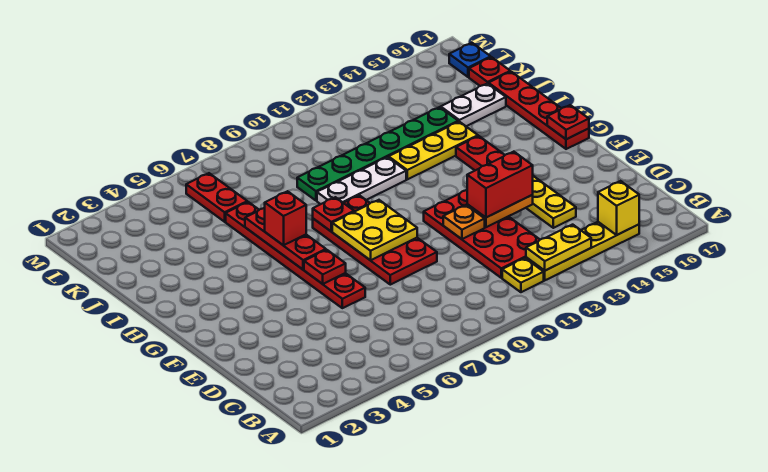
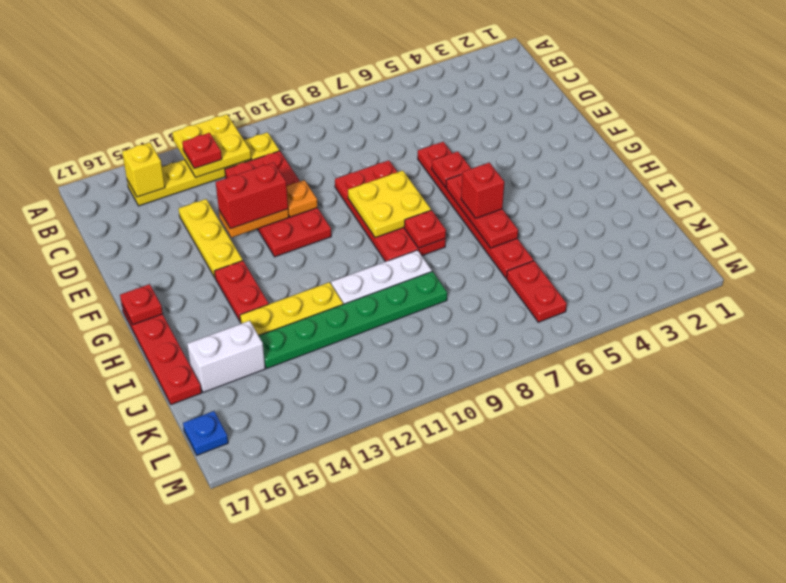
yellow 1x2 plate [526,225,591,271] -> yellow 2x2 plate [172,114,251,177]
white 1x2 plate [441,83,506,126] -> white 1x2 brick [187,321,265,392]
red 1x1 plate [469,57,510,86] -> red 1x1 plate moved to [182,133,222,169]

